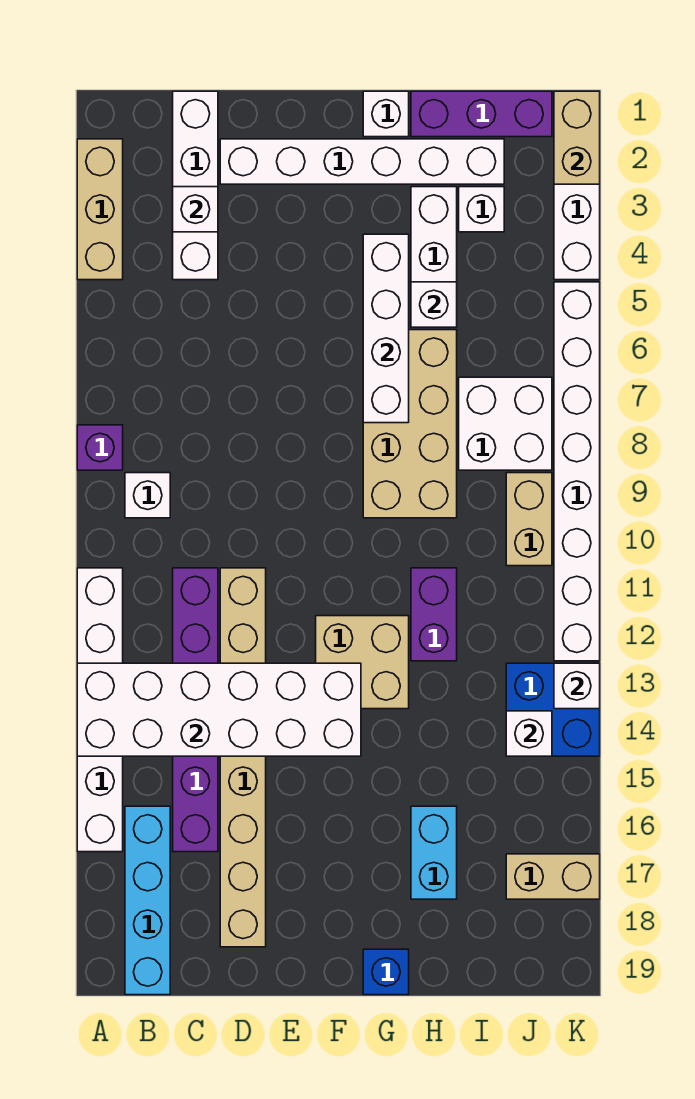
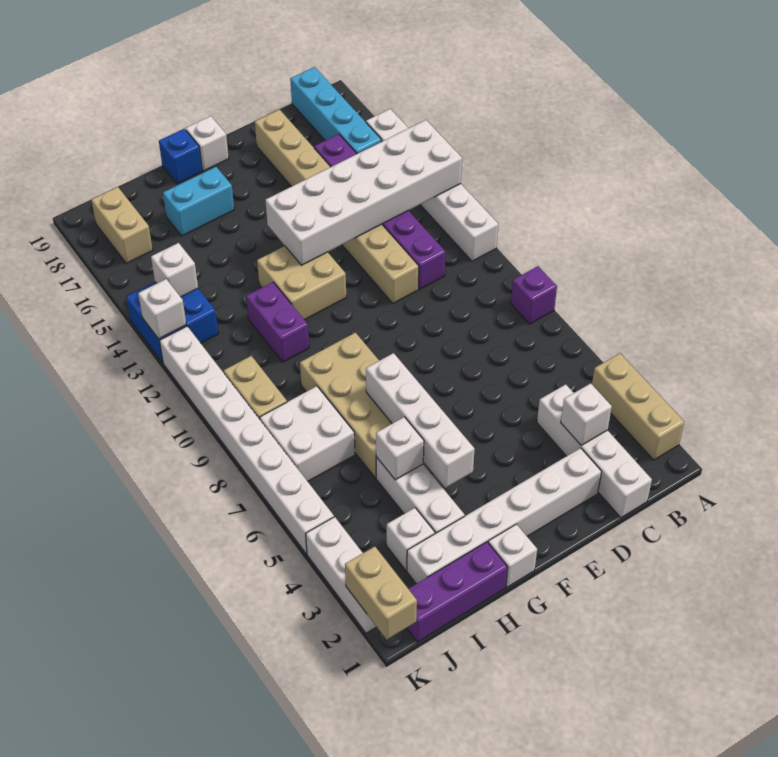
white 1x1 brick [125,473,170,518] -> white 1x1 brick moved to [186,116,229,171]
cyan 1x2 brick [411,806,457,899] -> cyan 1x2 brick turned to [163,167,234,236]
tan 1x2 brick [506,854,600,899] -> tan 1x2 brick turned to [91,187,153,263]

